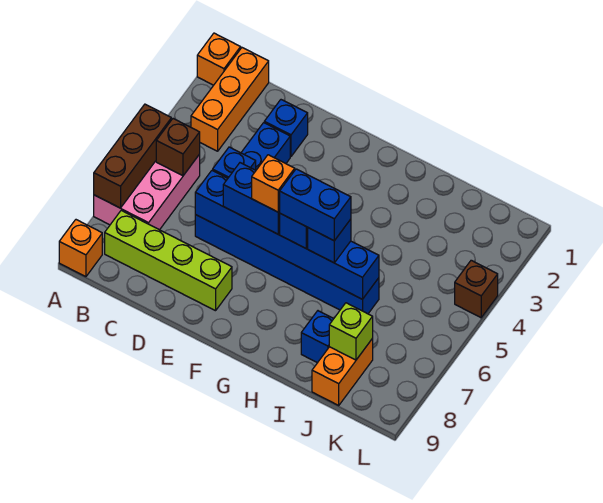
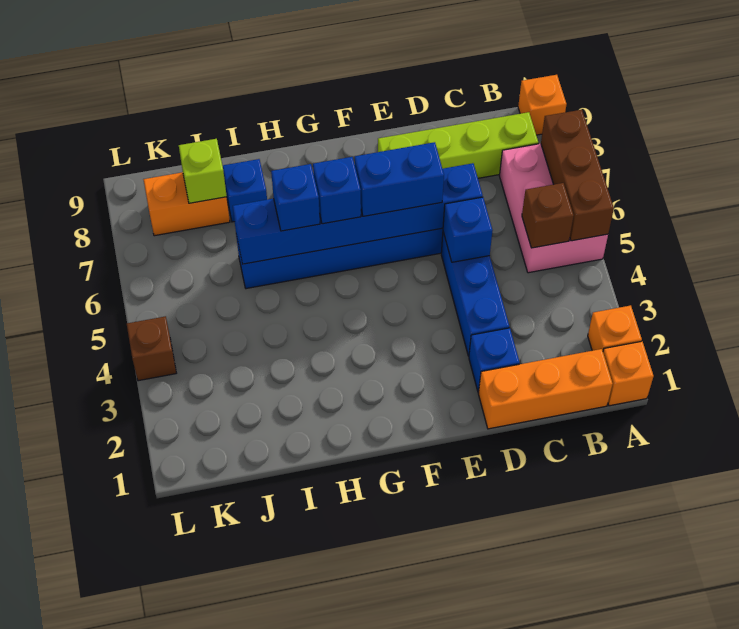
orange 1x3 brick [191,48,269,151] -> orange 1x3 brick turned to [478,349,613,429]
orange 1x1 brick [252,155,295,212] -> orange 1x1 brick moved to [588,305,642,351]
blue 1x2 brick [280,169,351,241] -> none
orange 1x2 brick [312,339,373,405] -> orange 1x2 brick turned to [143,172,230,236]

